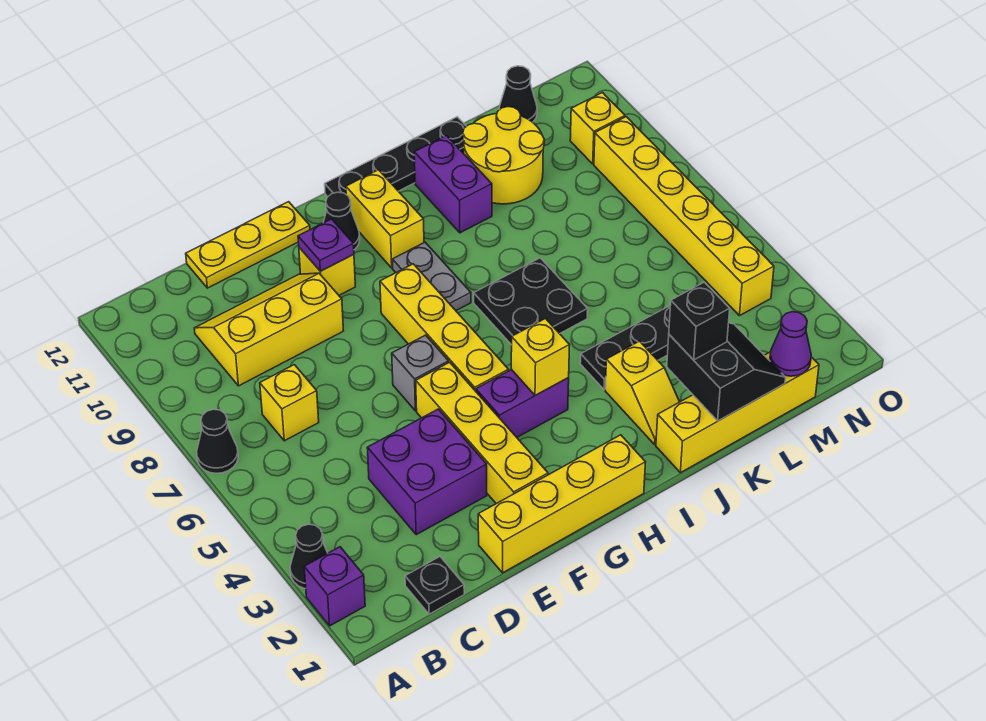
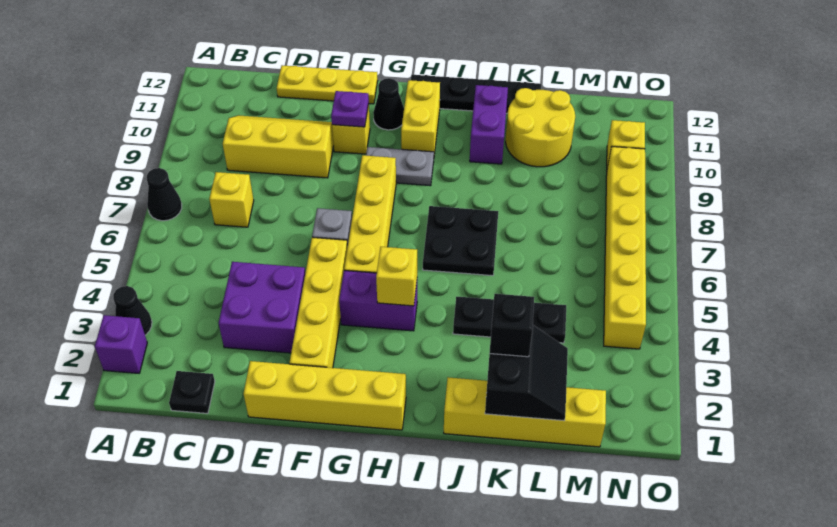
grey 1x2 plate [392,242,471,310] -> grey 1x2 plate turned to [366,147,434,186]
yellow 1x2 slope [605,341,679,444] -> none
purple 1x1 cone [770,312,811,376] -> none
black 1x1 cone [499,66,537,122] -> none

